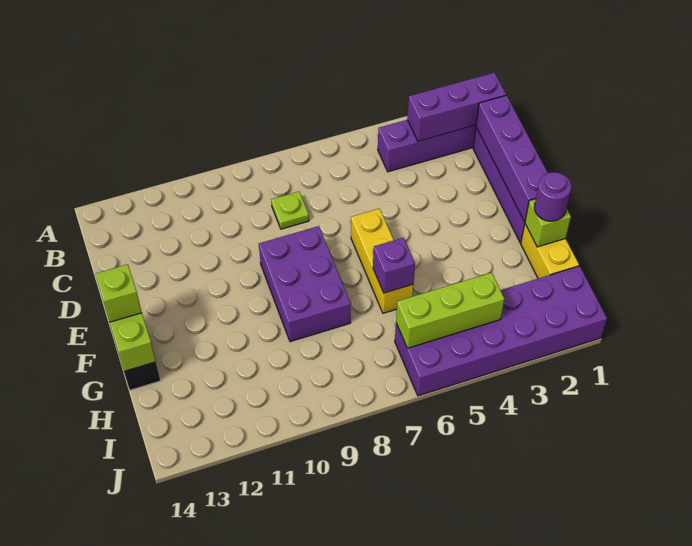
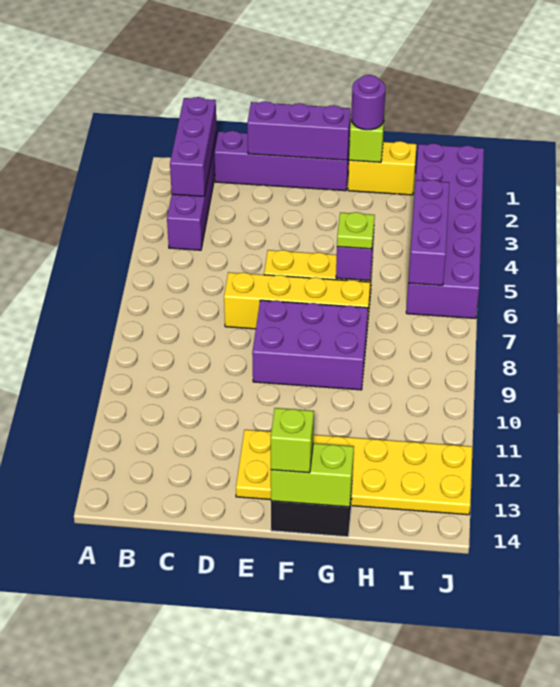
purple 1x4 brick [476,95,548,221] -> purple 1x3 brick [247,101,351,160]
lime 1x1 plate [271,192,309,229] -> lime 1x1 plate moved to [337,212,375,249]
none -> yellow 1x4 brick [224,272,370,329]
none -> yellow 2x6 plate [236,430,472,515]
lime 1x3 brick [396,273,504,348] -> purple 1x3 brick [408,180,449,285]

